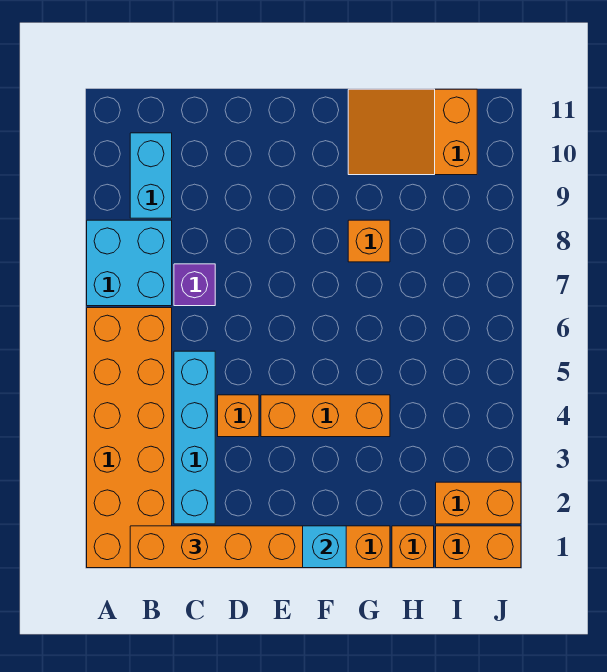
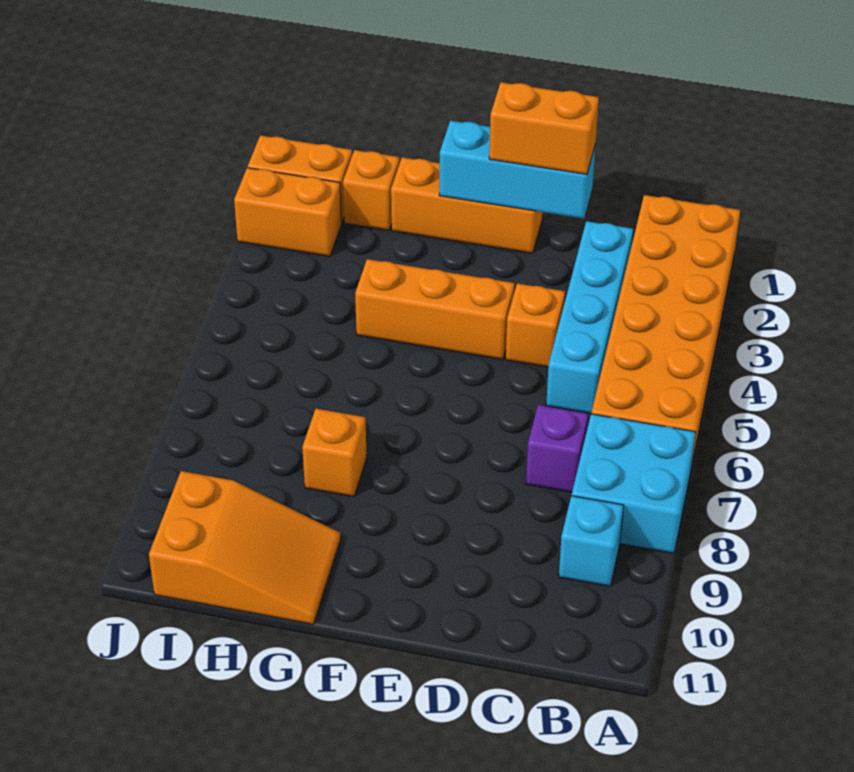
orange 1x4 brick [130,526,303,568] -> orange 1x2 brick [489,82,599,174]
cyan 1x2 brick [130,133,172,218] -> cyan 1x1 brick [559,496,624,586]

